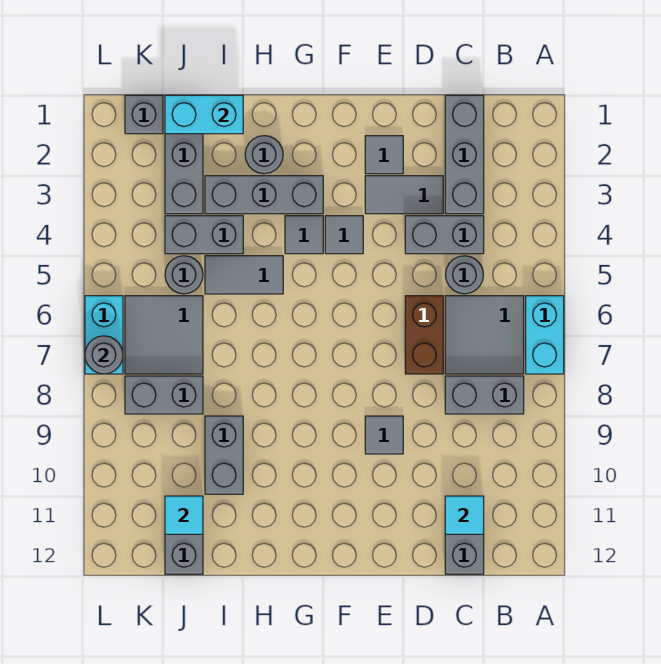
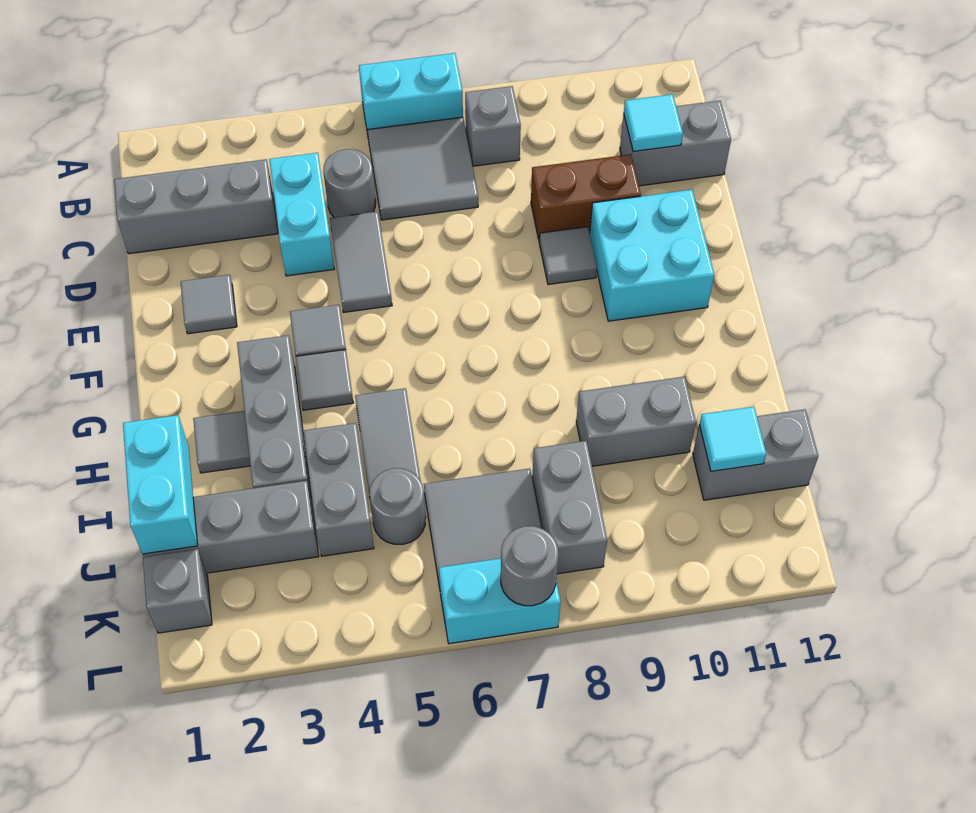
grey 1x2 brick [445,376,524,414] -> grey 1x1 brick [465,86,521,166]
grey 1x2 brick [405,216,484,254] -> cyan 1x2 brick [269,153,334,276]
grey 1x2 tile [365,176,443,214] -> grey 1x2 tile moved to [330,211,392,312]
brown 1x2 brick [405,296,443,374] -> brown 1x2 brick moved to [531,154,641,242]
none -> cyan 2x2 brick [590,190,714,321]
grey 1x1 round brick [245,136,283,174] -> grey 1x1 tile [193,411,250,473]

